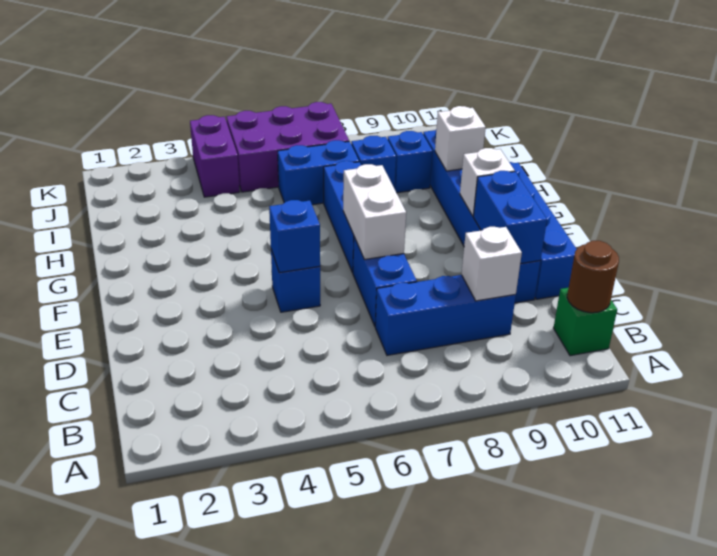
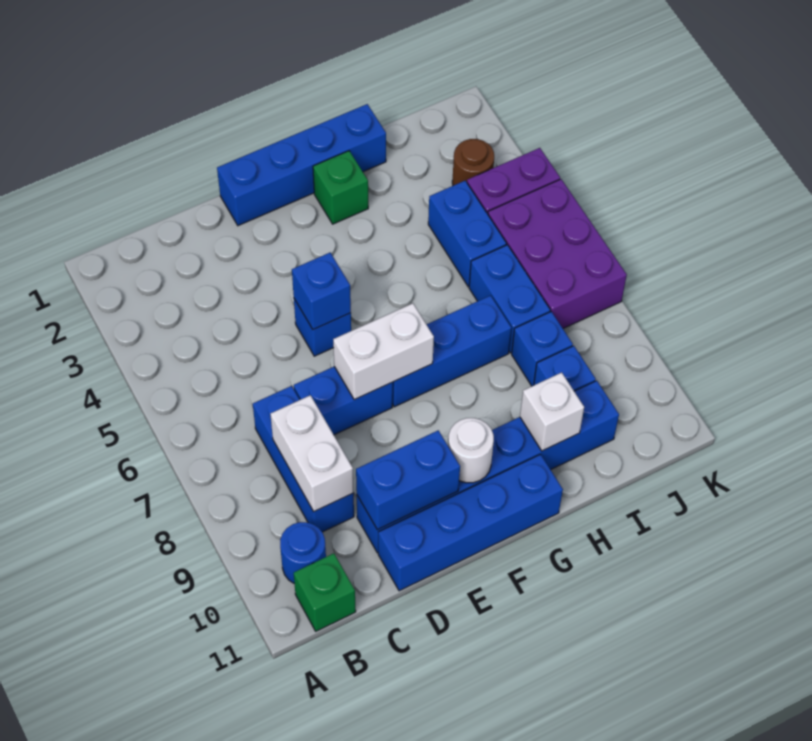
none -> blue 1x1 round brick [280,522,326,583]
brown 1x1 round brick [567,241,619,313] -> brown 1x1 round brick moved to [452,139,494,186]
white 1x1 brick [461,227,522,301] -> white 1x2 brick [270,395,354,511]
none -> blue 1x4 brick [217,104,386,226]
white 1x1 brick [460,148,515,216] -> white 1x1 round brick [448,418,494,483]
none -> green 1x1 brick [313,151,368,224]
none -> blue 1x2 brick [428,181,507,287]

